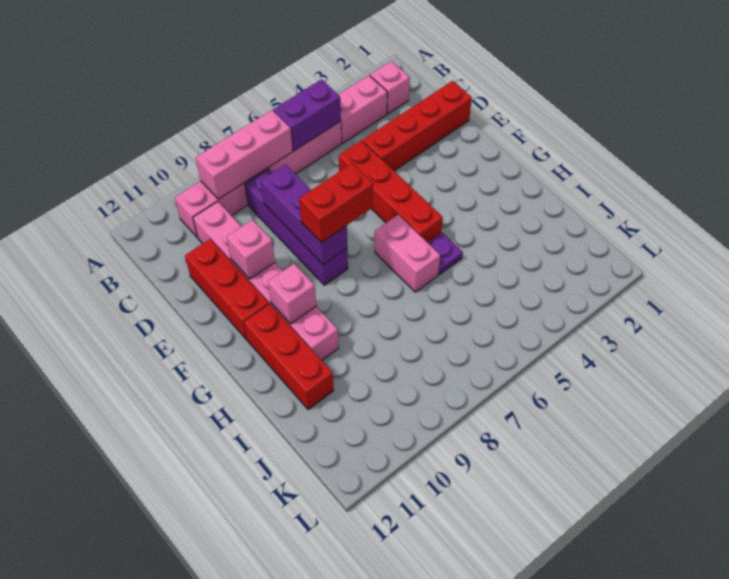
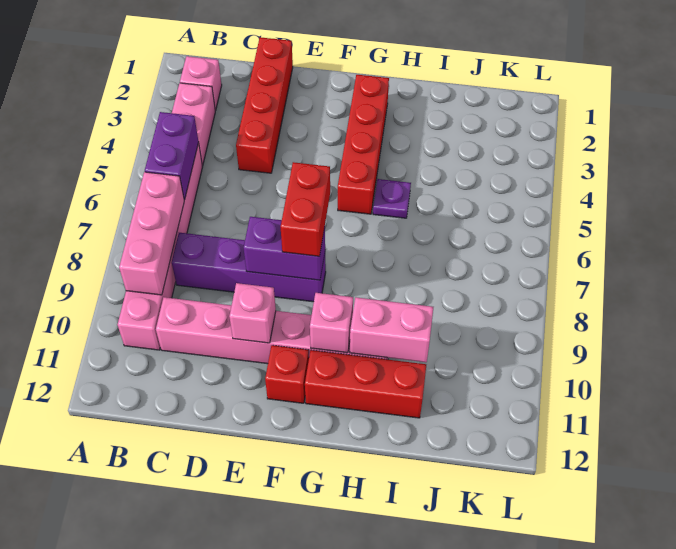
red 1x4 brick [339,140,443,243] -> red 1x4 brick turned to [338,75,389,214]
purple 1x3 brick [261,165,347,264] -> purple 1x2 brick [244,217,325,280]
red 1x3 brick [185,239,269,340] -> red 1x1 brick [265,345,309,403]
pink 1x2 brick [375,215,440,292] -> pink 1x2 brick moved to [350,297,433,362]

